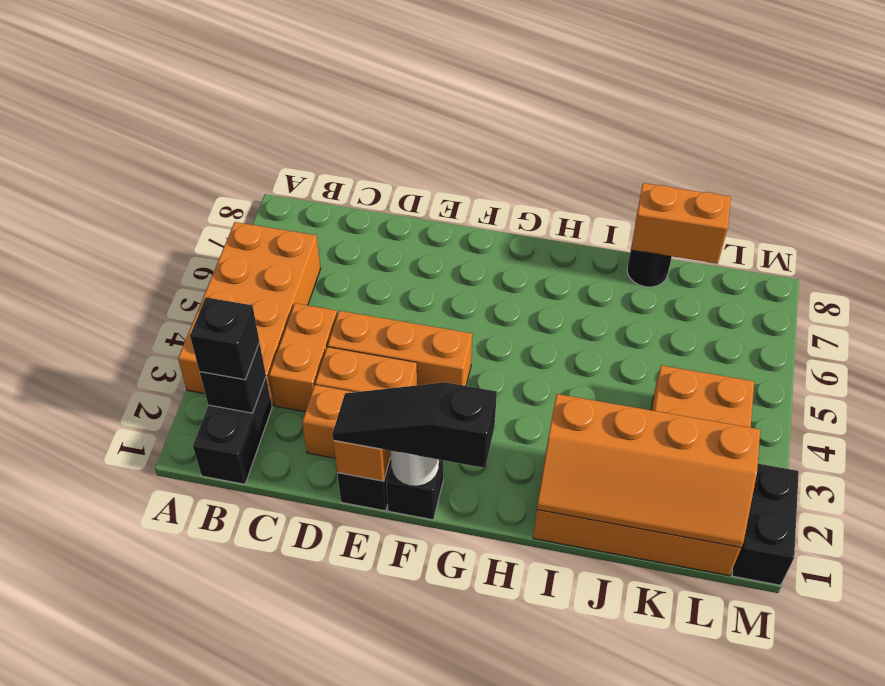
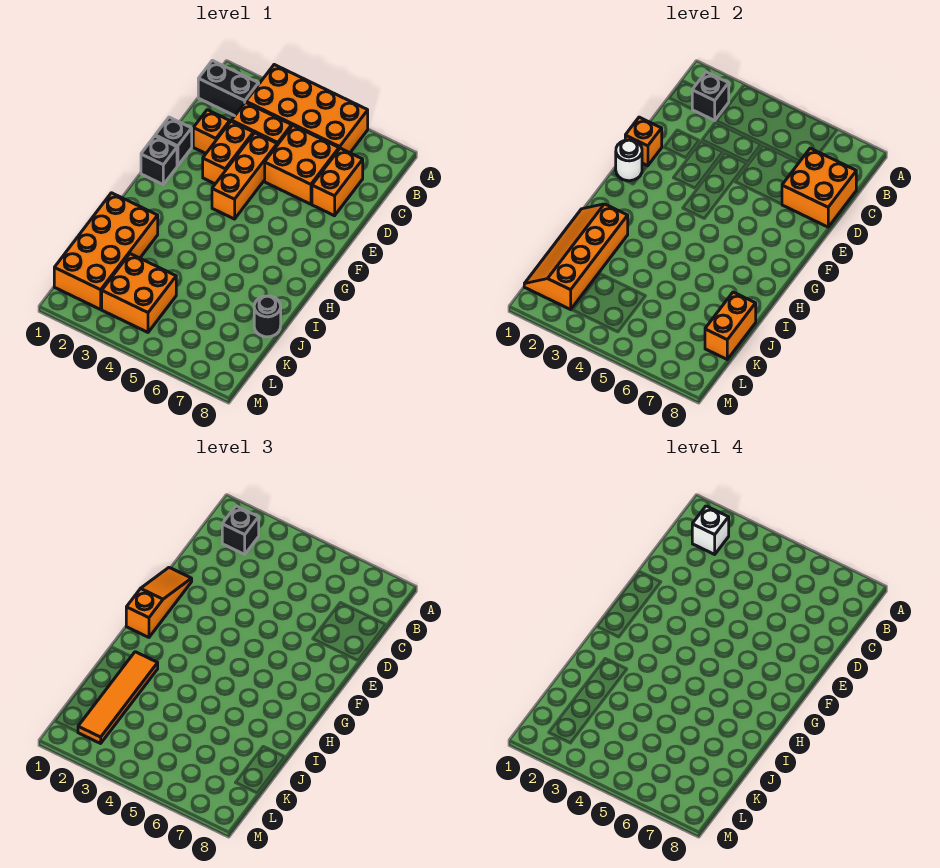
none -> white 1x1 brick [692,506,729,554]
none -> orange 2x2 brick [265,126,339,204]
none -> orange 1x2 brick [312,148,363,216]
none -> orange 2x2 brick [782,148,856,227]
black 1x3 slope [332,382,497,468] -> orange 1x3 slope [126,568,192,637]
none -> orange 1x4 tile [78,652,158,743]
black 1x2 brick [732,464,799,585] -> none

